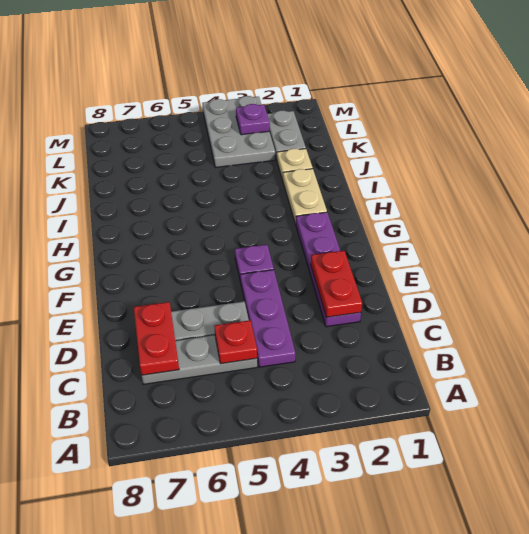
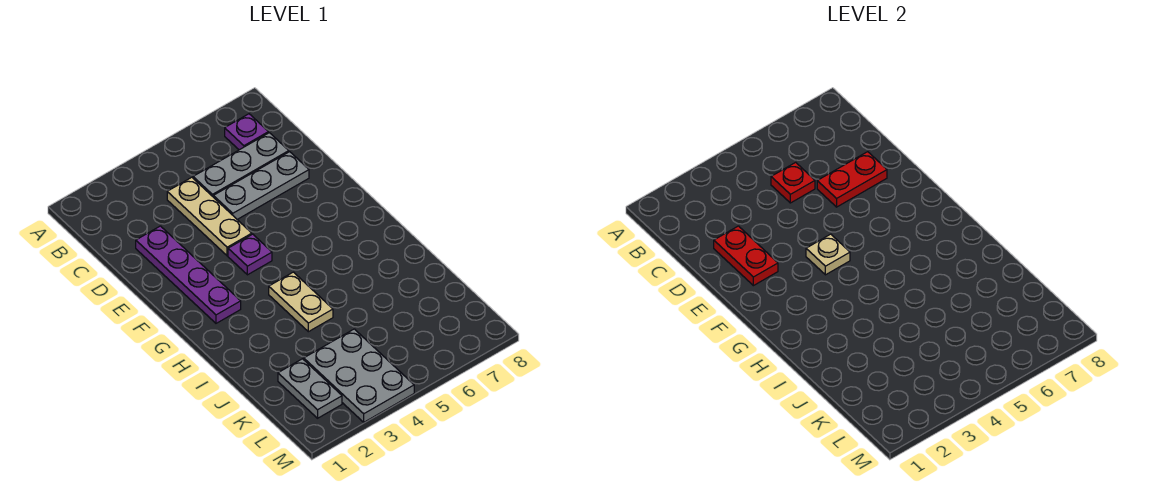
purple 1x3 plate [240,270,296,367] -> tan 1x3 plate [167,177,252,256]
red 1x2 plate [134,302,179,375] -> red 1x2 plate turned to [817,152,887,207]
tan 1x2 plate [283,169,327,224] -> tan 1x2 plate moved to [269,272,333,332]
tan 1x1 plate [277,149,313,180] -> tan 1x1 plate moved to [806,234,850,275]
purple 1x1 plate [236,104,270,135] -> purple 1x1 plate moved to [225,114,268,150]

